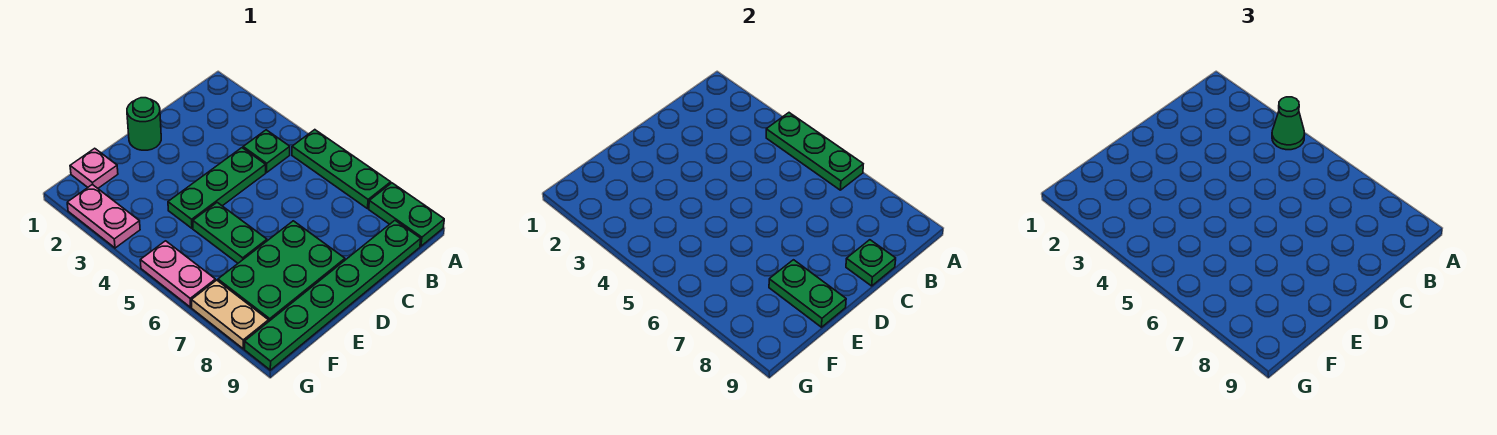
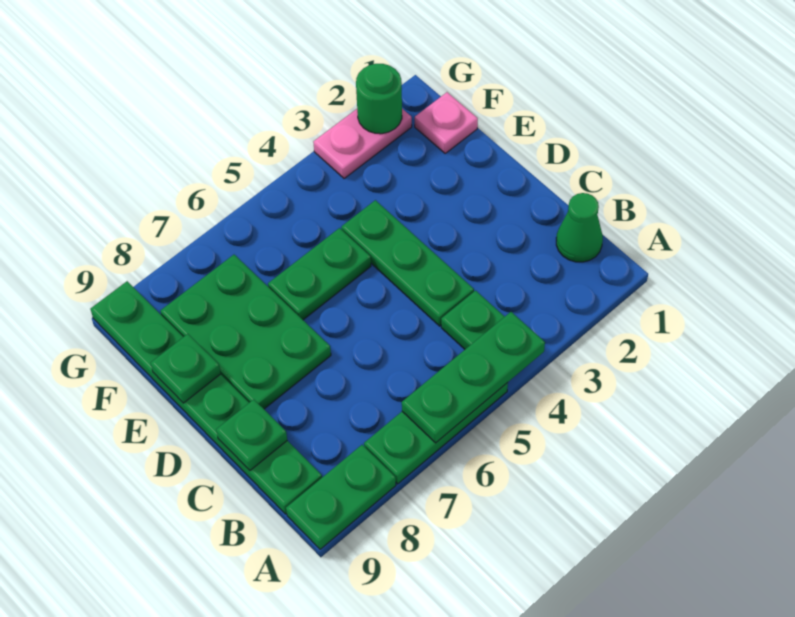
green 1x1 cone [1272,97,1304,150] -> green 1x1 cone moved to [556,193,603,262]
green 1x1 round brick [127,98,161,150] -> green 1x1 round brick moved to [356,64,402,134]
green 1x2 plate [769,260,846,327] -> green 1x1 plate [151,334,221,403]
pink 1x2 plate [140,241,215,307] -> none
tan 1x2 plate [192,280,268,349] -> none

